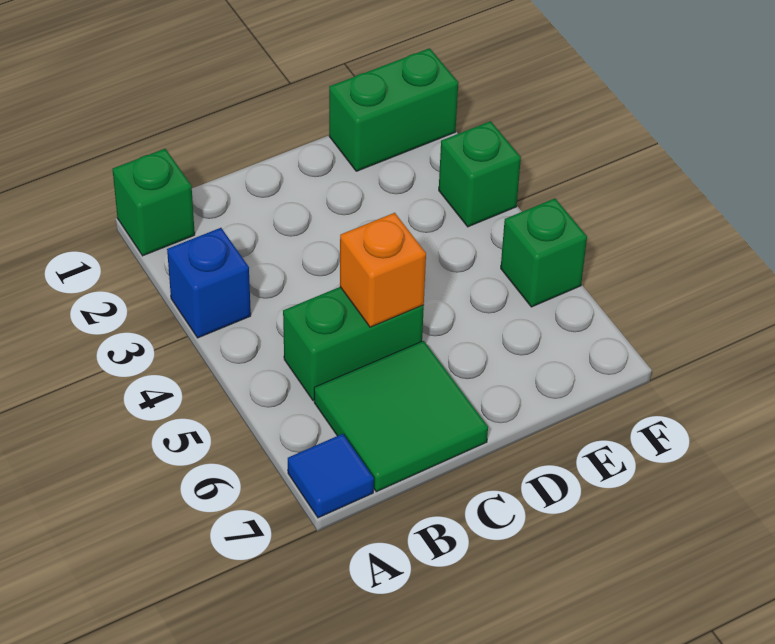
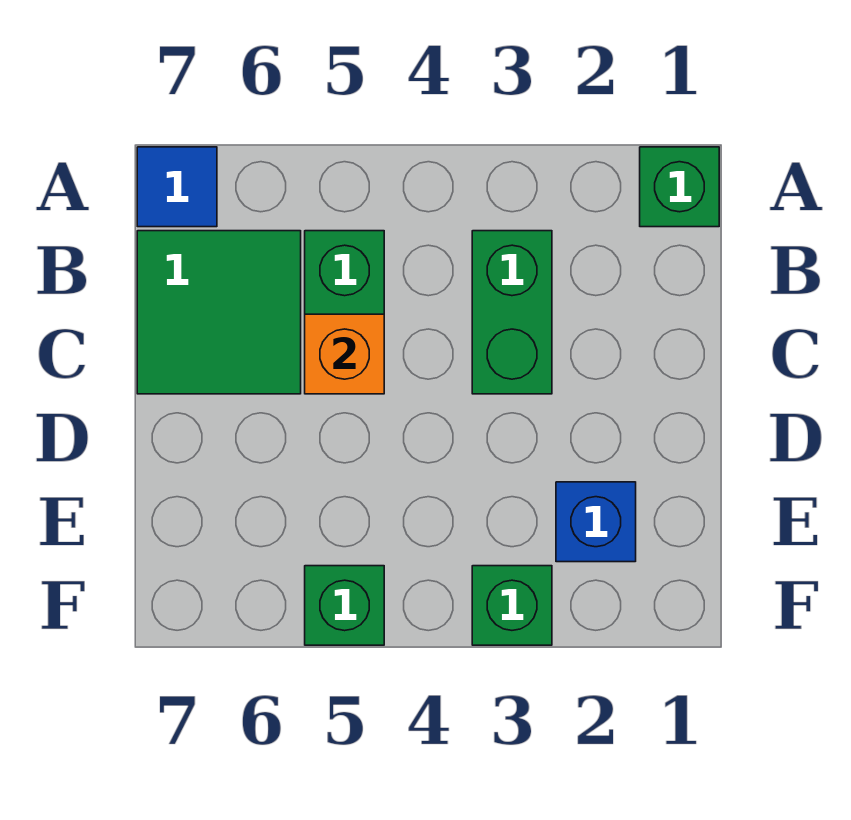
blue 1x1 brick [167,228,251,338] -> blue 1x1 brick moved to [556,482,636,562]
green 1x2 brick [329,48,458,171] -> green 1x2 brick moved to [472,231,552,394]

